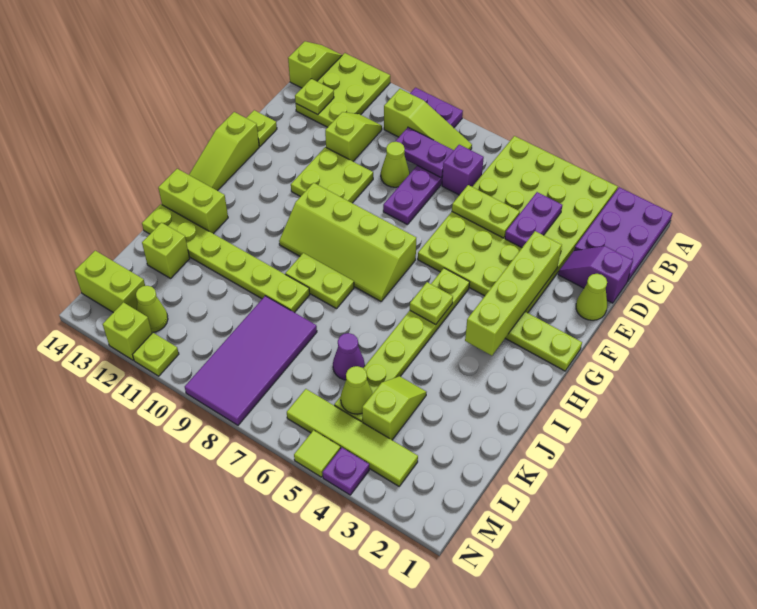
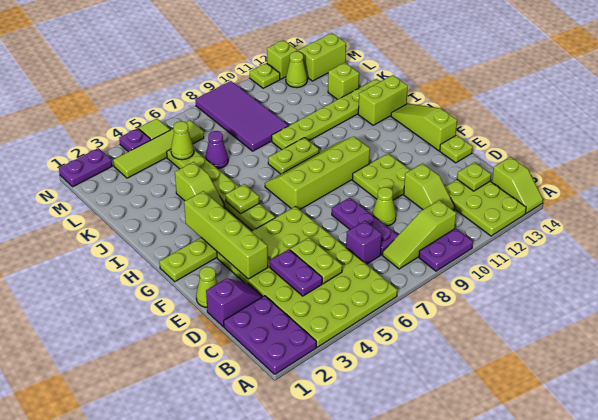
purple 1x2 plate [395,127,454,177] -> purple 1x2 plate moved to [59,148,112,187]
lime 1x2 plate [452,185,520,238] -> lime 1x2 plate turned to [290,238,342,284]
lime 1x2 slope [362,376,427,440] -> lime 1x2 slope moved to [175,162,224,208]

